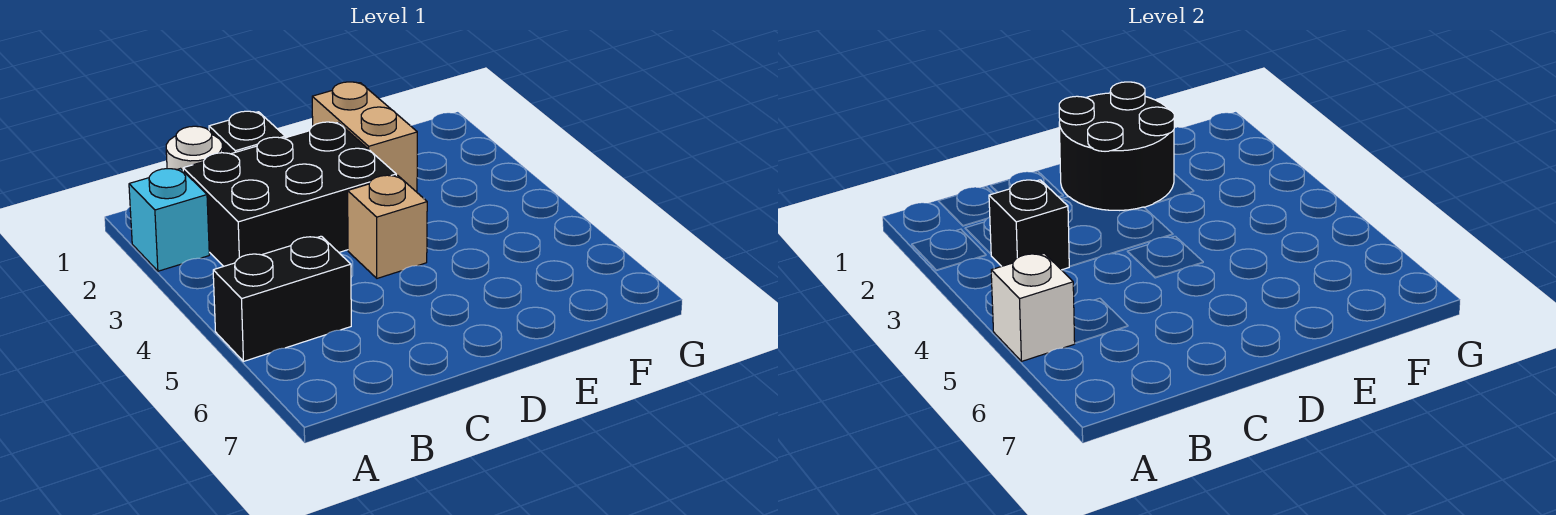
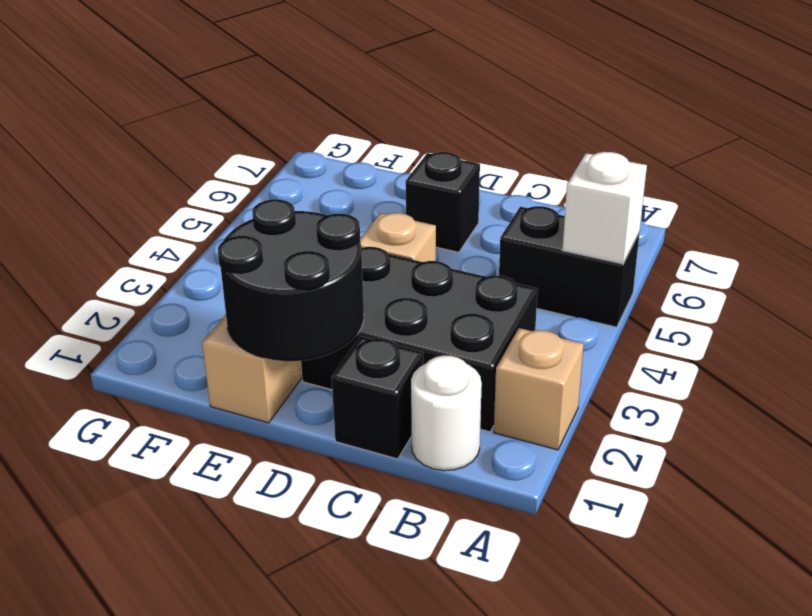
cyan 1x1 brick [129,169,209,271] -> tan 1x1 brick [494,328,584,450]
black 1x1 brick [989,180,1070,270] -> black 1x1 brick moved to [406,152,480,252]

